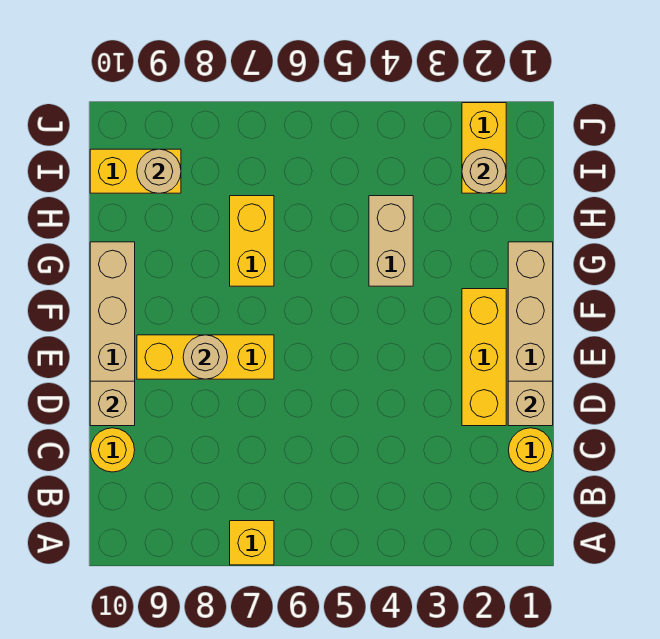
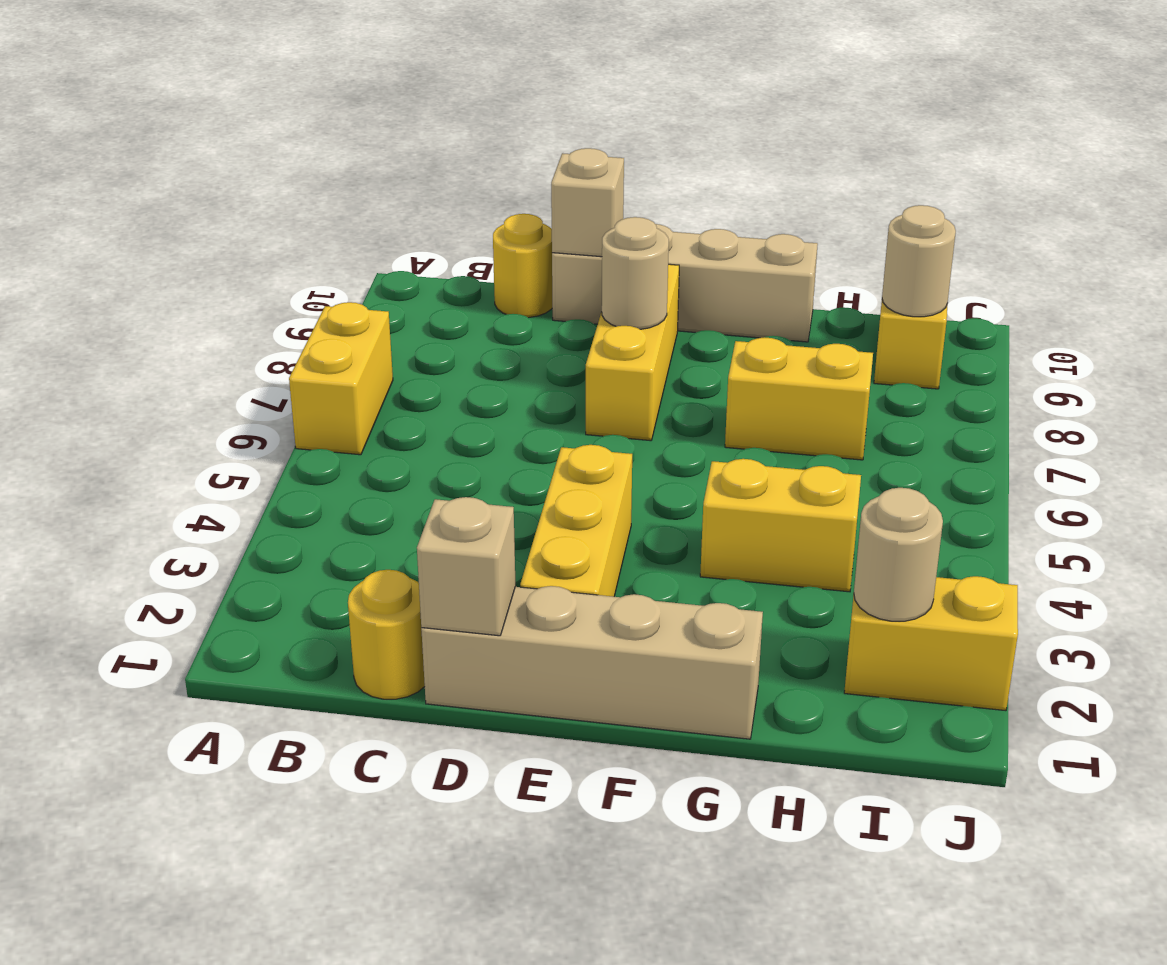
yellow 1x1 brick [230,521,274,565] -> yellow 1x2 brick [289,302,393,455]
yellow 1x3 brick [462,289,506,426] -> yellow 1x3 brick turned to [520,445,632,597]
tan 1x2 brick [369,196,413,286] -> yellow 1x2 brick [700,459,861,592]

